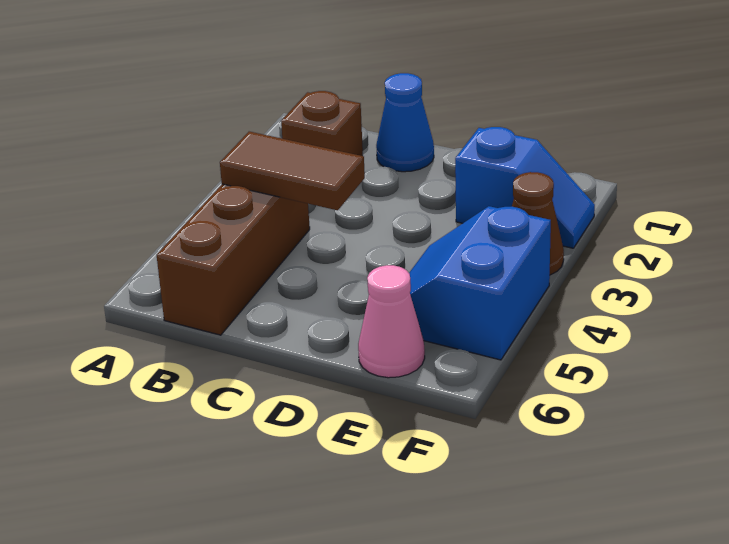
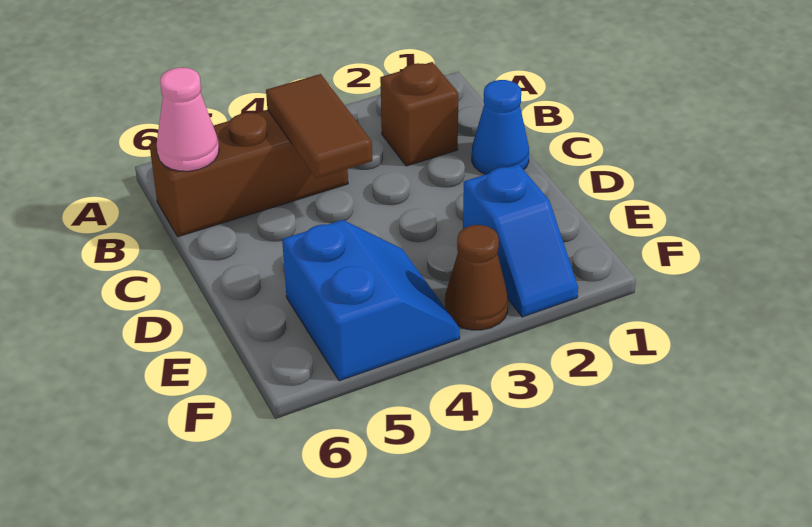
blue 2x2 slope [409,206,551,360] -> blue 2x2 slope turned to [282,220,460,381]
pink 1x1 cone [358,265,425,378] -> pink 1x1 cone moved to [156,68,219,171]

